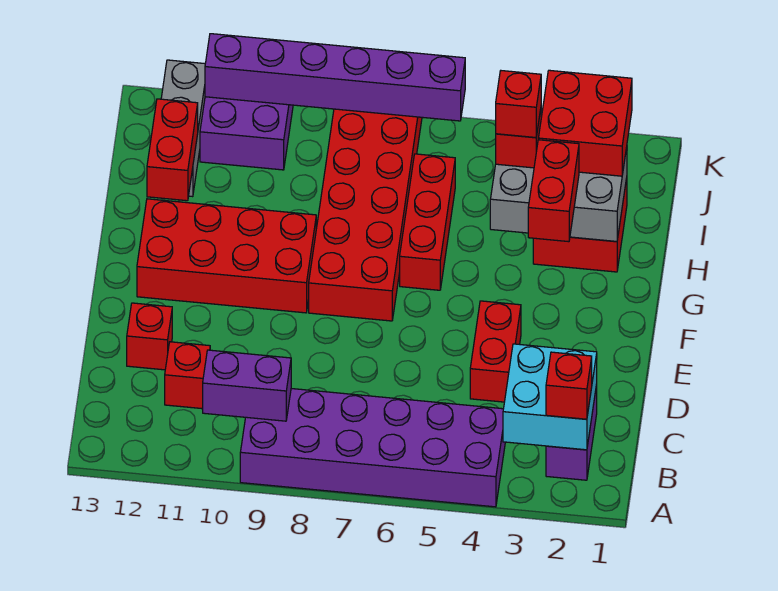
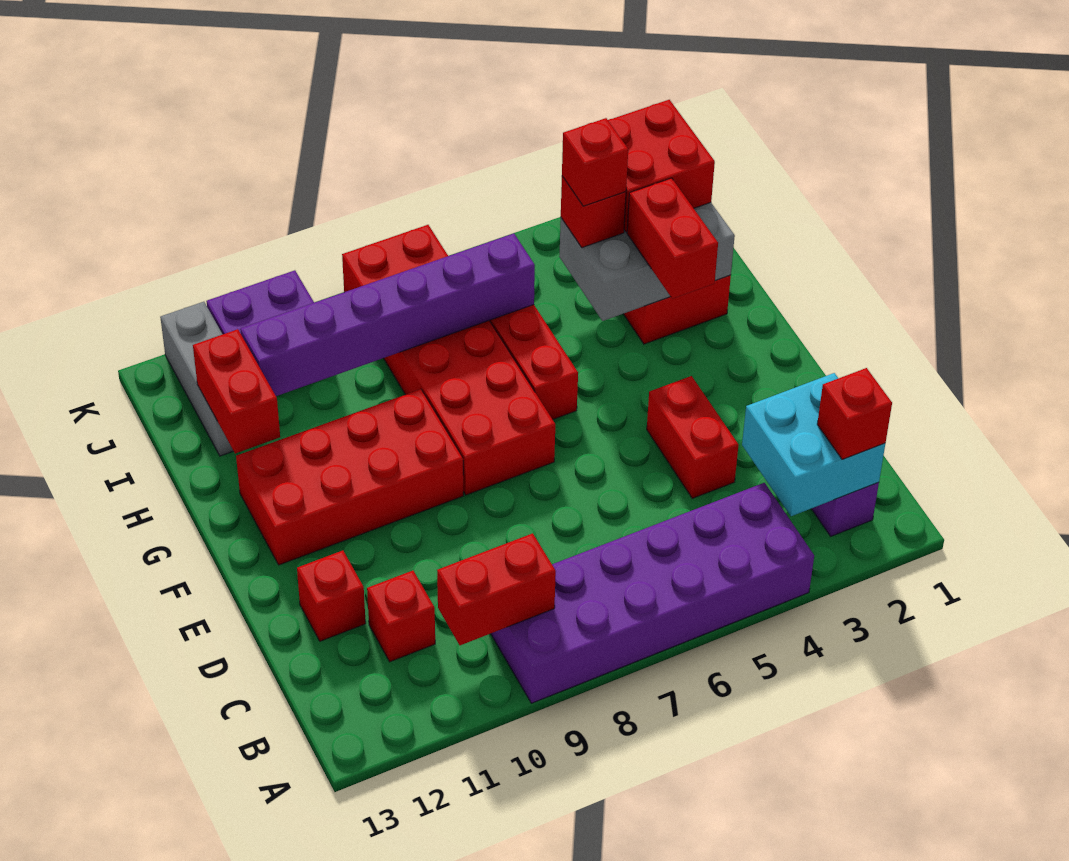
purple 1x2 brick [203,350,291,421] -> red 1x2 brick [437,533,556,645]
purple 1x6 brick [205,34,465,121] -> purple 1x6 brick moved to [240,233,535,396]

